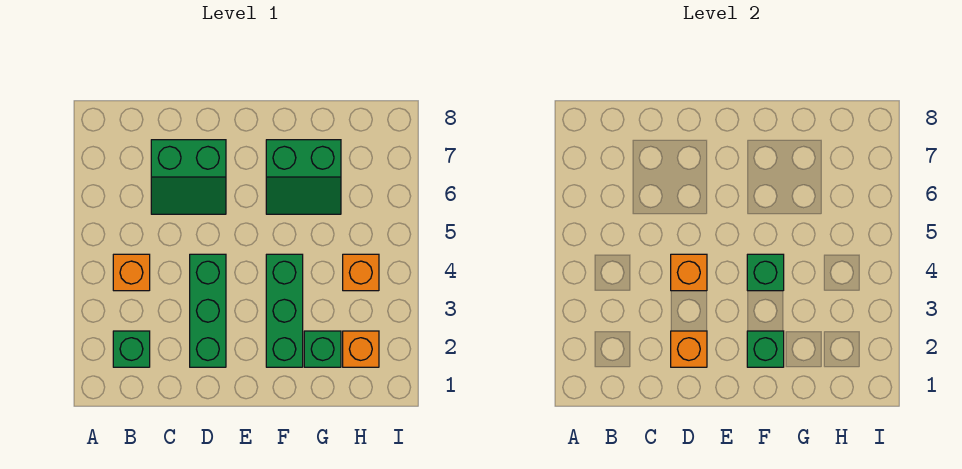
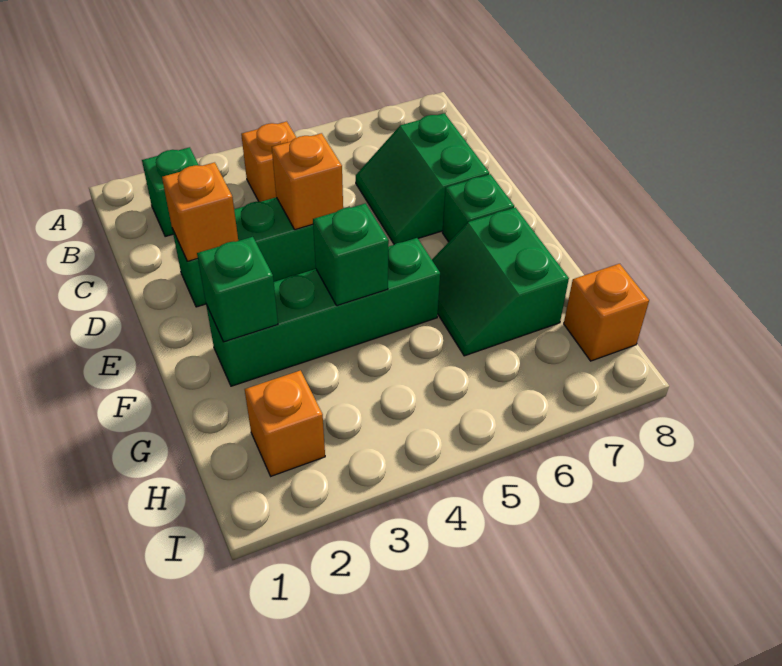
green 1x3 brick [266,254,303,367] -> green 1x4 brick [206,238,440,386]
green 1x1 brick [304,331,341,367] -> green 1x1 brick moved to [442,174,514,242]
orange 1x1 brick [343,254,379,291] -> orange 1x1 brick moved to [564,264,649,361]

